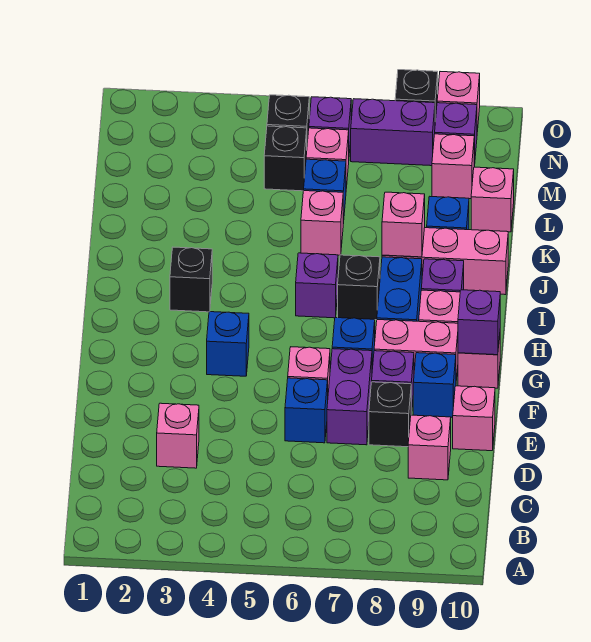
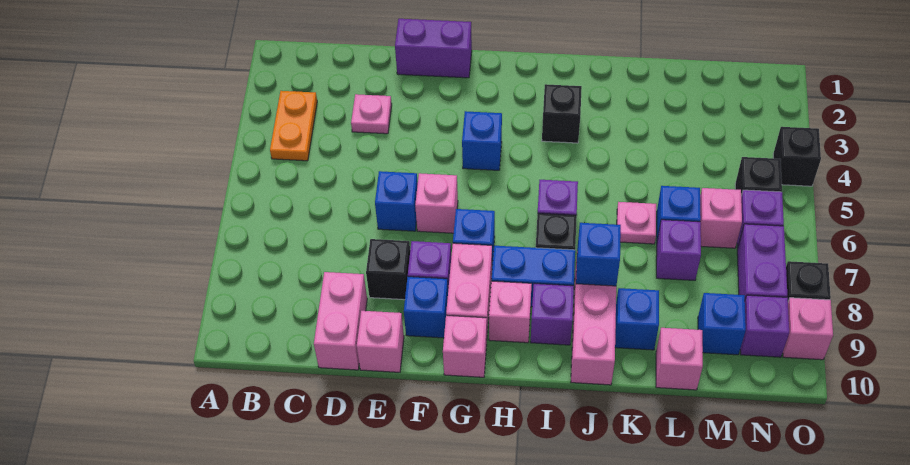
none -> orange 1x2 plate [270,91,317,161]
pink 1x1 brick [157,403,199,468] -> pink 1x1 plate [351,94,392,134]
pink 1x1 brick [408,415,451,480] -> pink 1x2 brick [314,272,367,370]
purple 1x2 brick [327,349,372,445] -> purple 1x2 brick moved to [395,19,472,78]
purple 1x1 brick [458,290,500,355] -> purple 1x1 brick moved to [656,220,701,280]
pink 1x1 brick [382,192,425,257] -> blue 1x1 brick [576,223,621,286]
pink 1x1 brick [301,191,343,255] -> pink 1x1 plate [617,202,656,244]
black 1x1 brick [264,126,307,191] -> black 1x1 brick moved to [773,127,821,186]
pink 1x1 brick [432,134,474,199] -> blue 1x1 brick [698,293,746,355]

